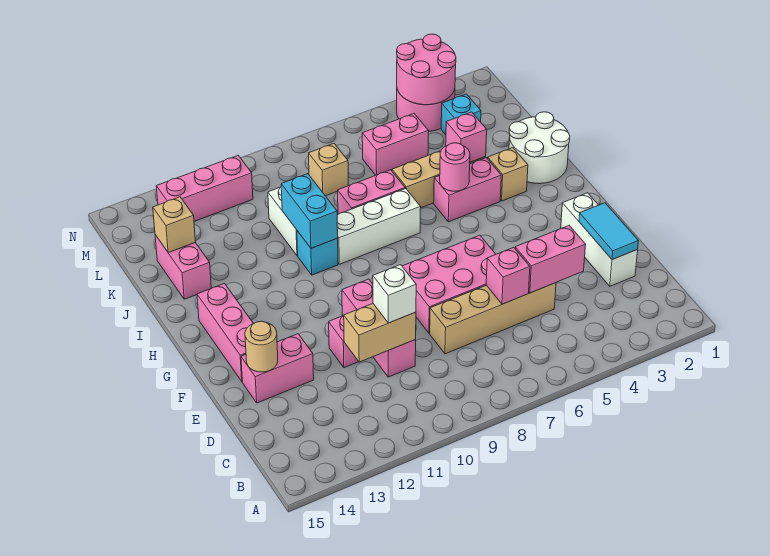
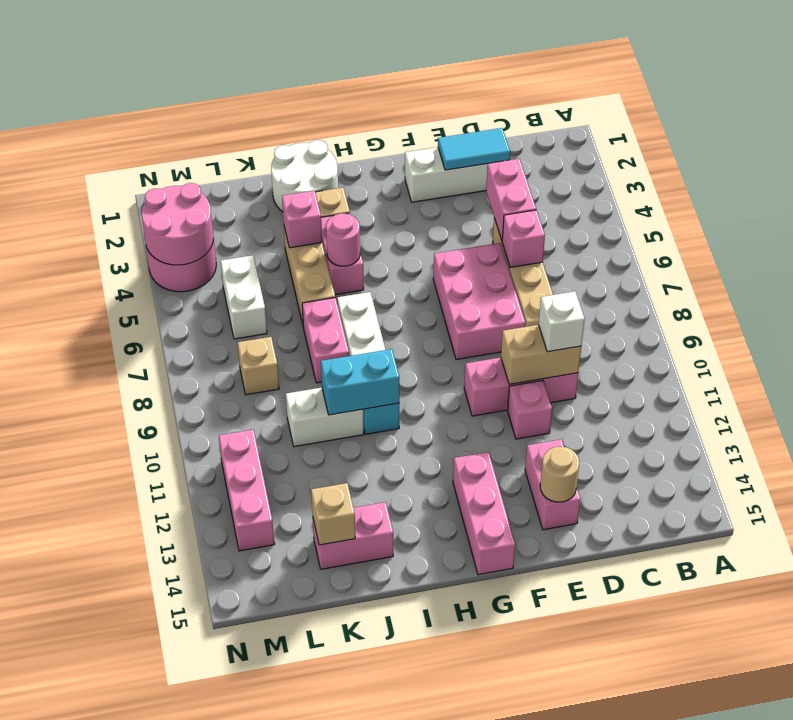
tan 1x2 brick [344,304,416,362] -> tan 1x2 brick turned to [501,325,581,384]
pink 1x3 brick [197,284,254,381] -> pink 1x3 brick turned to [453,452,515,575]
cyan 1x1 brick [441,94,481,135] -> none
pink 1x2 brick [362,114,429,175] -> white 1x2 brick [221,255,267,339]

